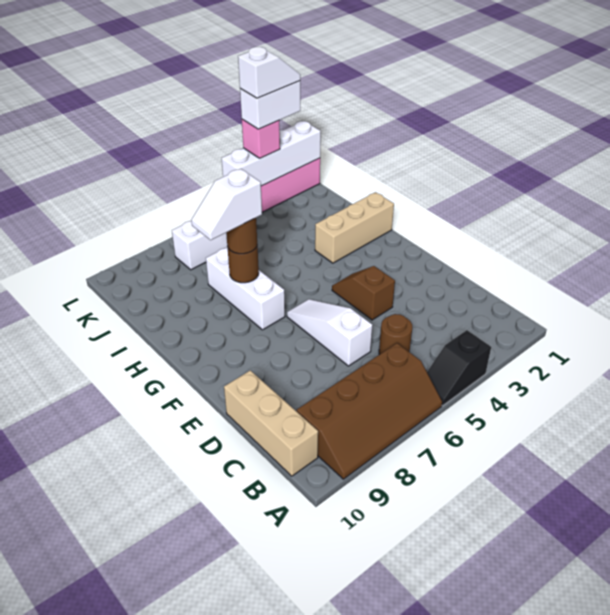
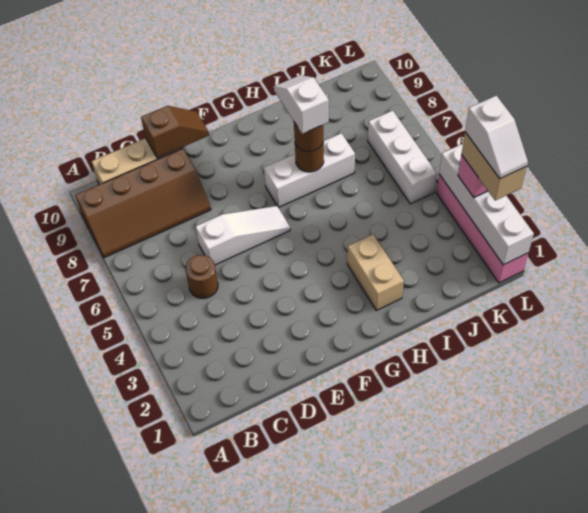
black 1x2 slope [427,330,491,406] -> none
brown 2x4 slope [297,343,442,479] -> brown 2x4 slope turned to [75,149,211,258]
brown 1x2 slope [332,266,395,320] -> brown 1x2 slope moved to [141,106,209,158]
tan 1x3 brick [315,192,394,263] -> tan 1x2 brick [347,234,404,310]
white 1x2 brick [240,81,300,129] -> tan 1x2 brick [461,132,527,201]

